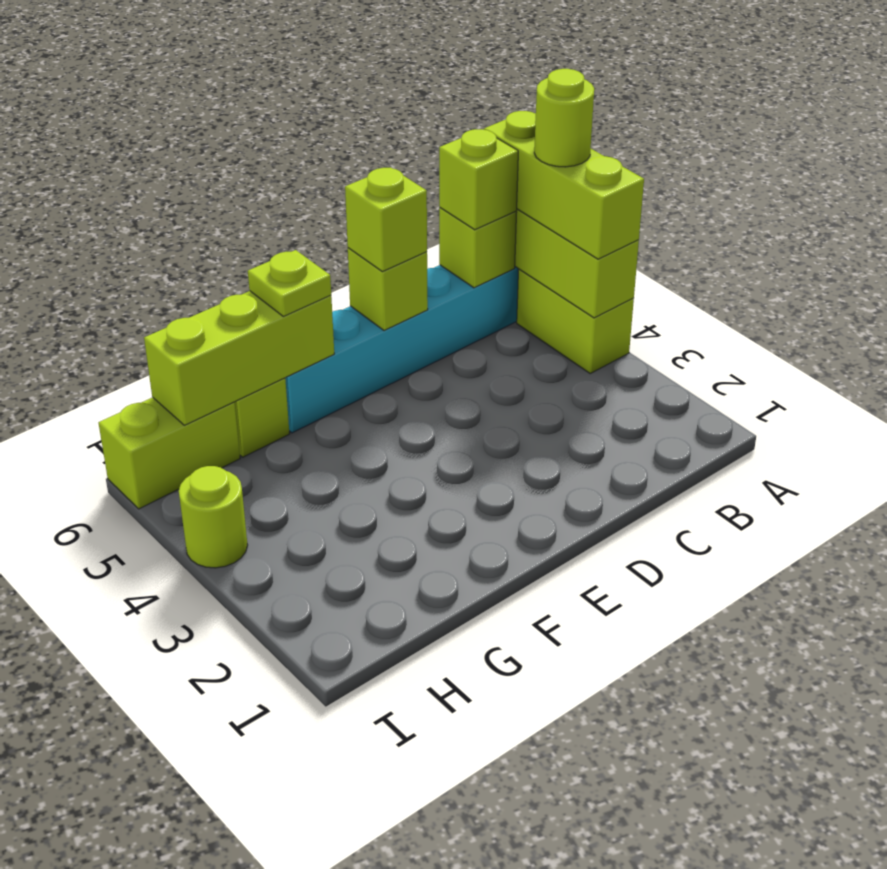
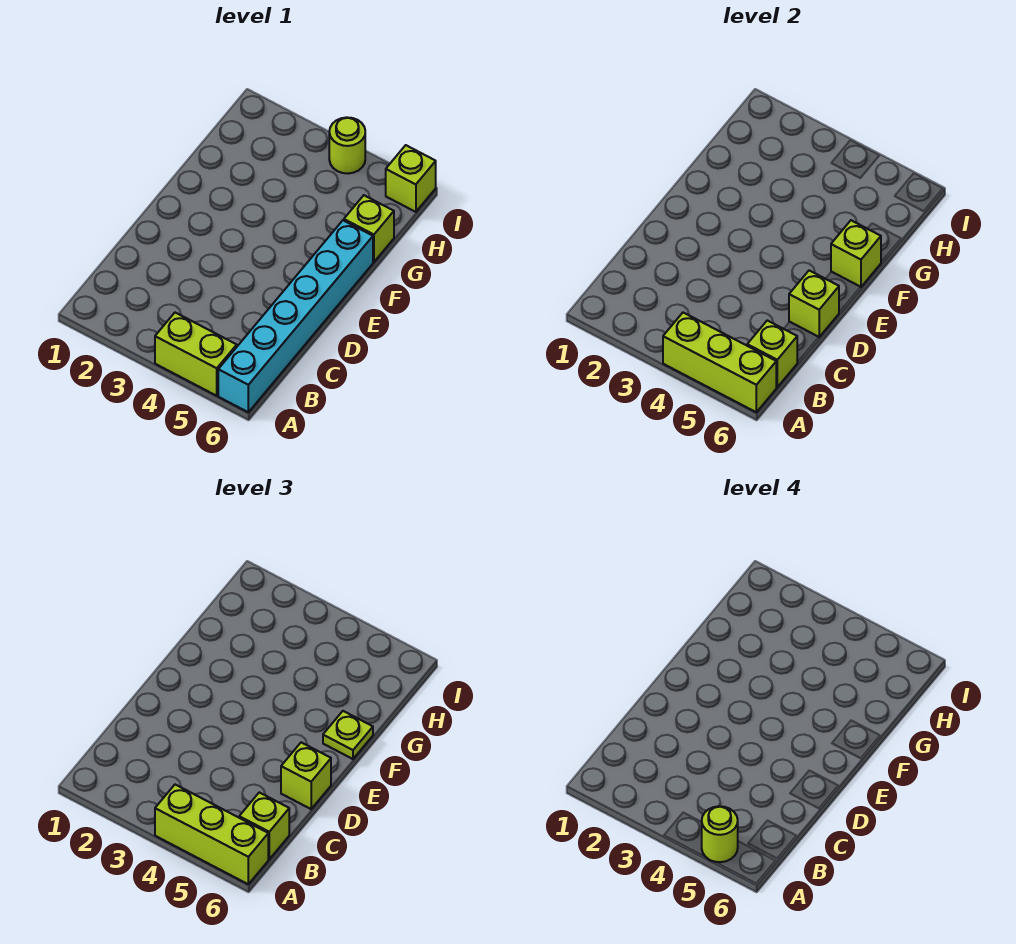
lime 1x3 brick [144,291,334,425] -> lime 1x1 brick [831,220,881,287]
lime 1x2 brick [99,397,240,509] -> lime 1x1 brick [386,145,436,212]

